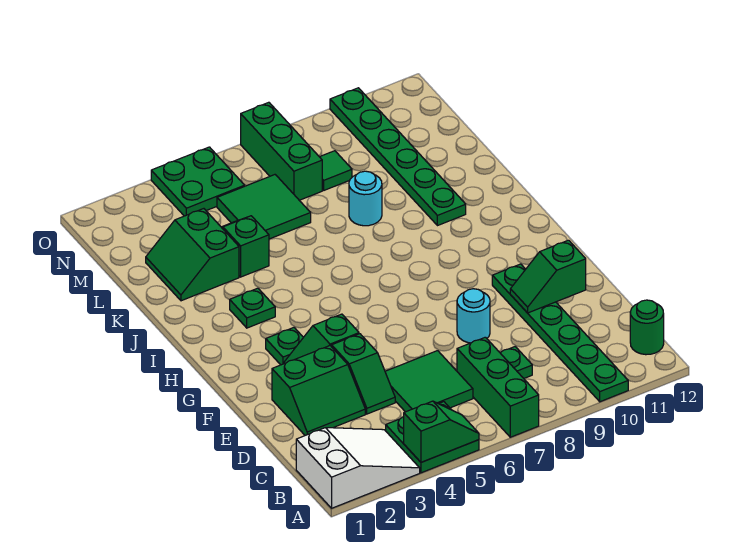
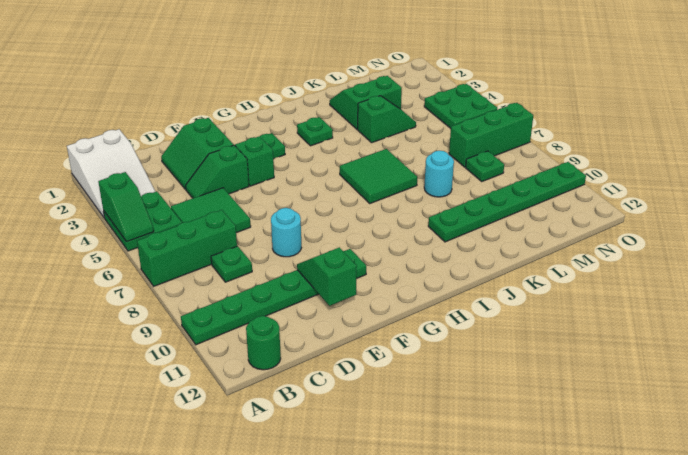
green 2x2 tile [217,175,311,239] -> green 2x2 tile moved to [340,149,417,203]
green 1x1 tile [320,151,352,190] -> green 1x1 plate [466,151,504,181]

